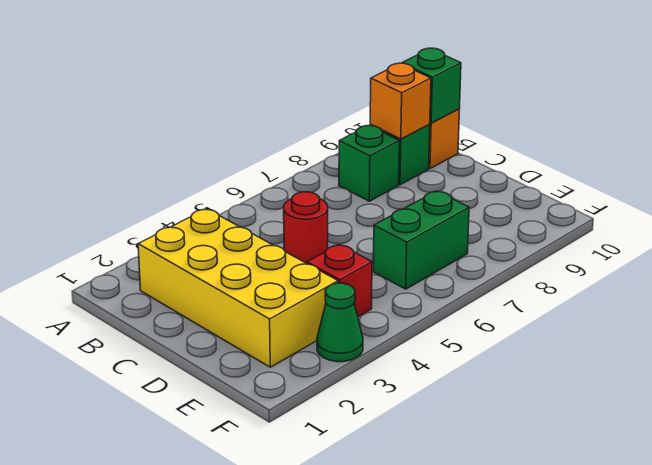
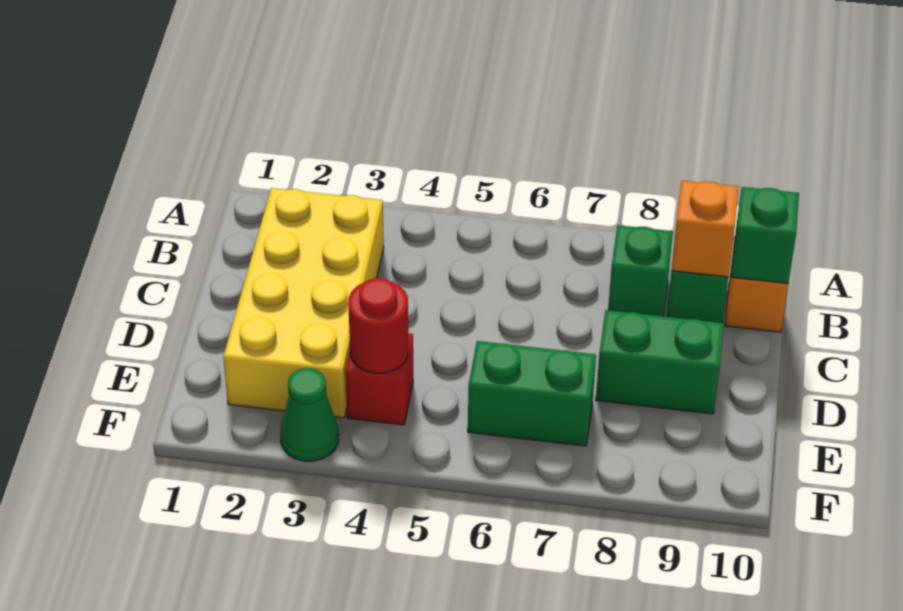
red 1x1 round brick [284,192,328,263] -> red 1x1 round brick moved to [348,278,408,373]
none -> green 1x2 brick [596,310,724,414]

